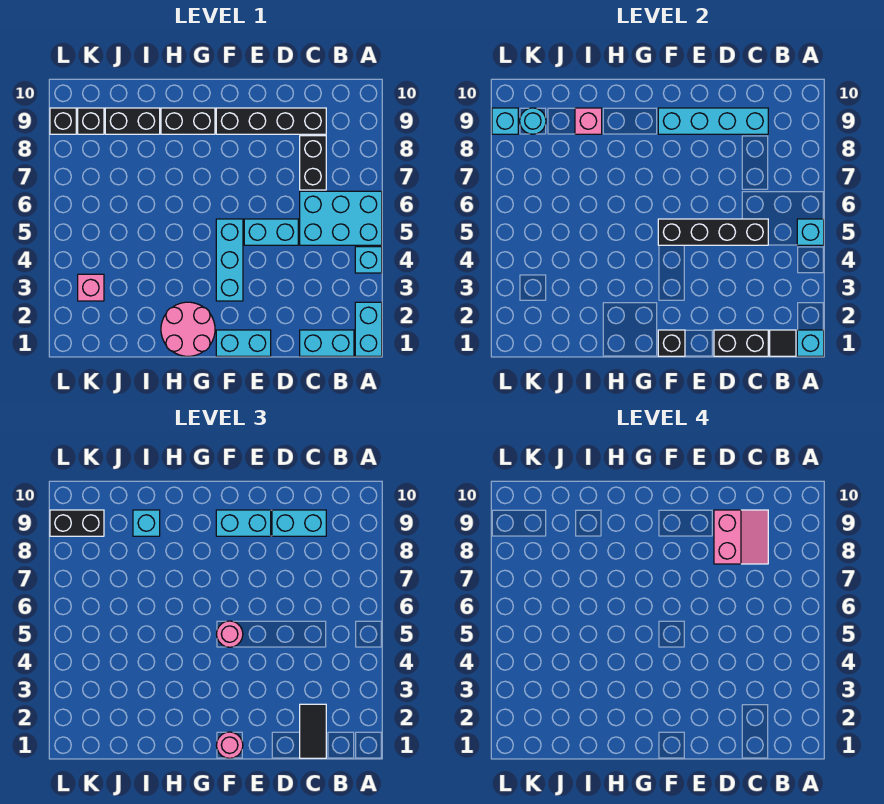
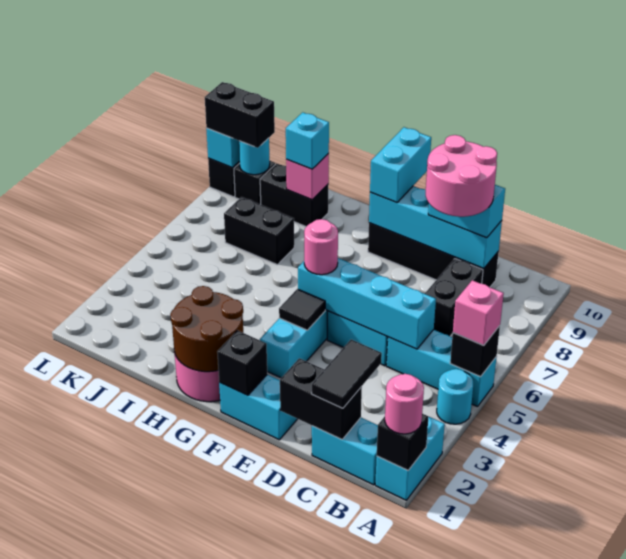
cyan 1x1 brick [797,330,824,356] -> black 1x1 brick [377,414,428,470]
cyan 1x1 brick [355,247,382,273] -> cyan 1x1 round brick [437,369,473,424]
cyan 2x3 brick [300,191,382,245] -> cyan 1x3 brick [386,330,496,407]
cyan 1x1 brick [797,219,824,245] -> black 1x1 brick [450,326,500,377]
black 1x1 tile [770,330,796,356] -> black 1x1 tile moved to [279,289,325,330]
black 1x4 brick [658,219,768,245] -> cyan 1x4 brick [298,258,436,349]
pink 2x2 slope [714,510,768,564] -> pink 2x2 round brick [426,135,497,217]
cyan 1x2 brick [216,510,271,536] -> cyan 1x2 brick turned to [370,127,431,203]
pink 1x1 round brick [217,732,243,758] -> pink 1x1 round brick moved to [385,374,424,434]
none -> brown 2x2 round brick [170,286,243,372]
black 1x2 brick [161,108,215,134] -> black 1x2 brick moved to [224,197,294,265]
pink 1x1 brick [78,274,104,301] -> pink 1x1 brick moved to [453,280,504,346]

